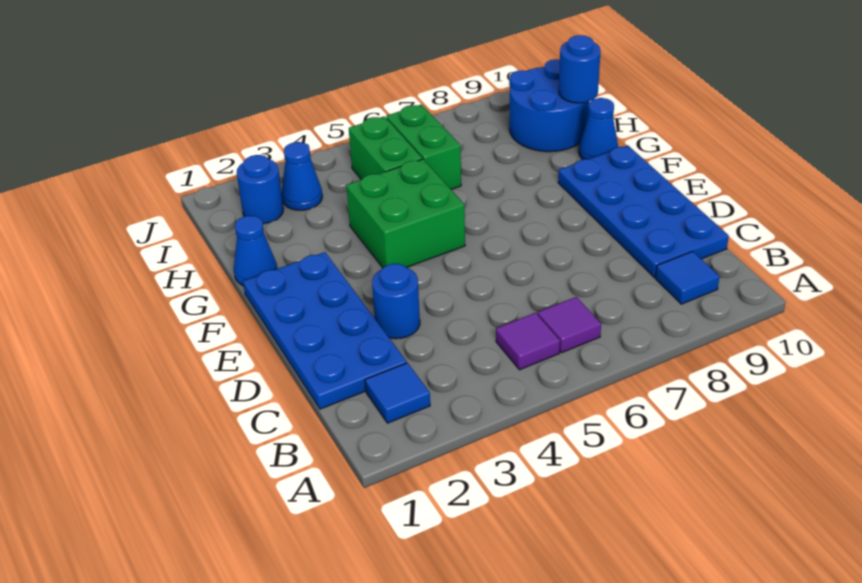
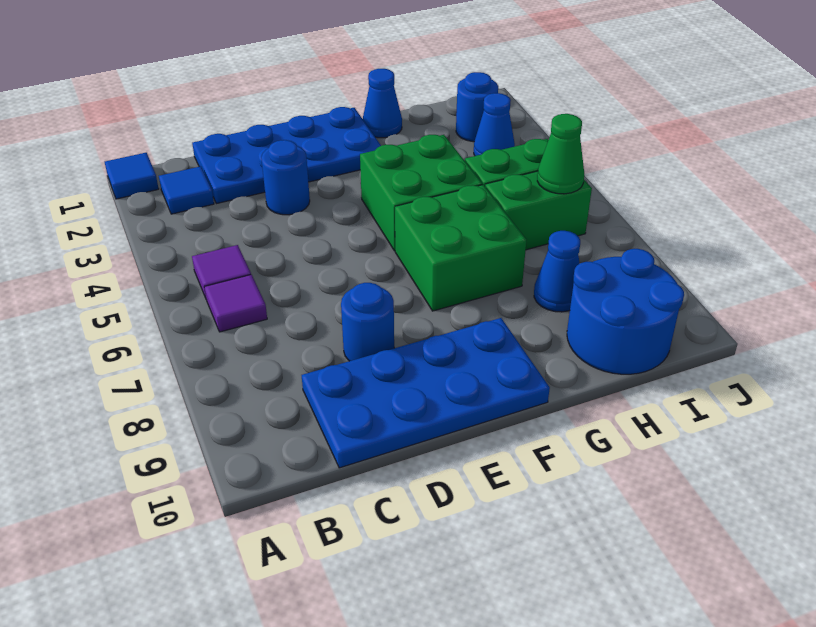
blue 1x1 tile [655,251,720,304] -> blue 1x1 tile moved to [105,153,159,199]
none -> green 2x2 brick [395,185,526,311]
blue 1x1 cone [579,98,618,160] -> blue 1x1 cone moved to [534,231,580,312]
blue 1x1 round brick [559,35,601,103] -> blue 1x1 round brick moved to [341,283,394,361]
none -> green 1x1 cone [537,114,584,194]

